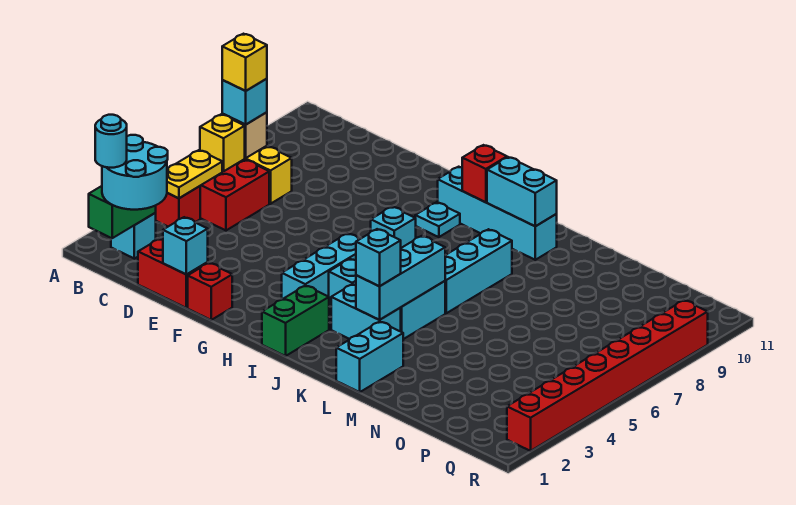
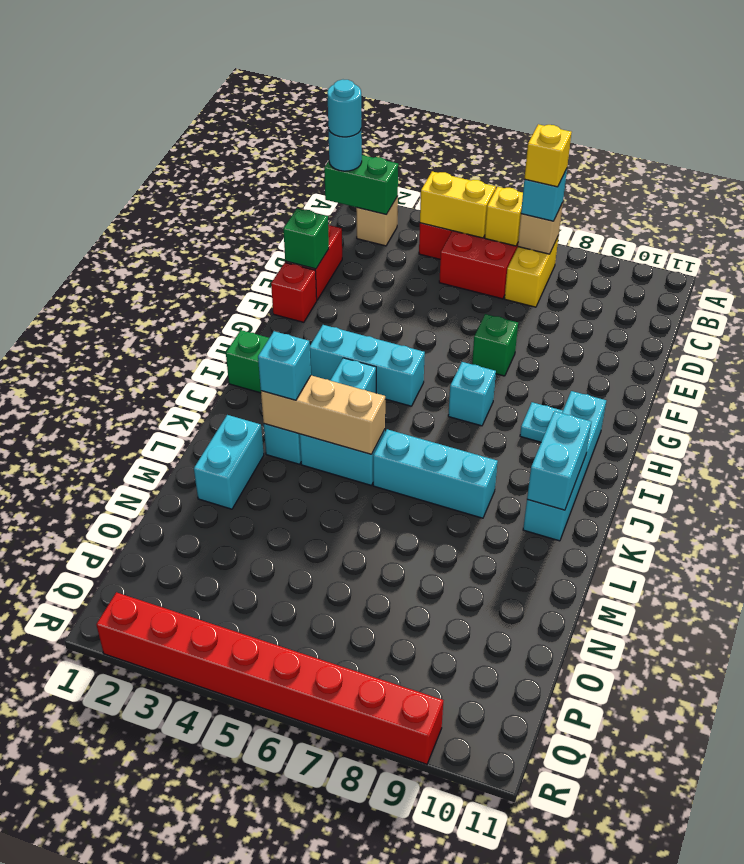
cyan 2x2 round brick [102,135,168,210] -> cyan 1x1 round brick [328,128,362,171]
cyan 1x1 brick [111,213,156,259] -> tan 1x1 brick [356,197,398,246]
yellow 1x2 plate [167,150,222,198] -> yellow 1x2 brick [420,171,496,238]
cyan 1x1 brick [163,217,208,275] -> green 1x1 brick [283,209,329,269]
none -> green 1x1 brick [472,314,518,376]
red 1x1 brick [462,145,507,202] -> none
cyan 1x3 brick [356,236,445,320] -> tan 1x3 brick [261,375,385,454]
cyan 1x2 brick [336,322,403,392] -> cyan 1x2 brick turned to [194,415,264,509]

